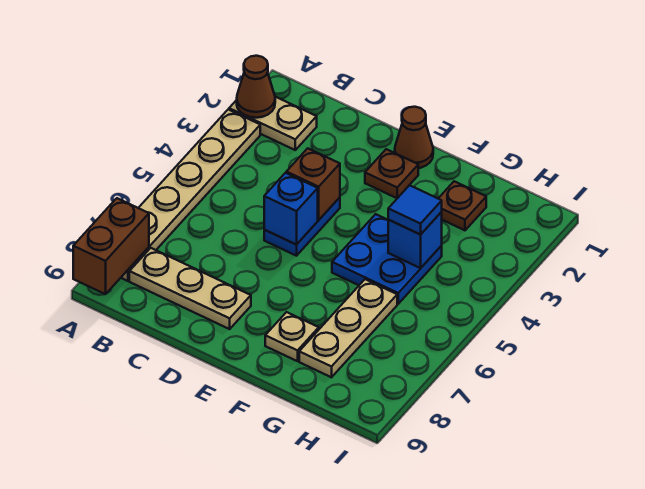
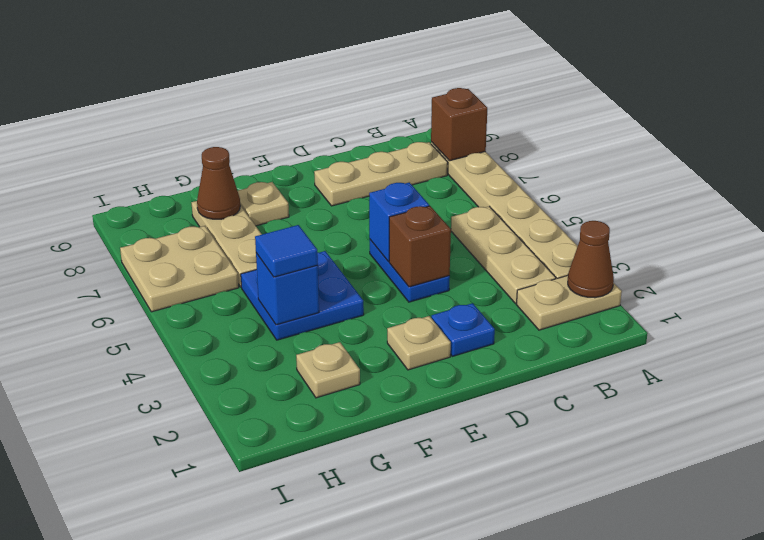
brown 1x2 brick [73,198,149,294] -> brown 1x1 brick [431,88,487,161]
none -> tan 1x3 plate [451,206,556,304]
none -> blue 1x1 plate [431,303,495,356]
brown 1x1 cone [395,107,433,168] -> brown 1x1 cone moved to [197,147,240,219]
brown 1x1 plate [365,149,418,198] -> tan 1x1 plate [387,316,451,370]
brown 1x1 plate [438,181,486,230] -> tan 1x1 plate [296,342,360,398]
none -> tan 2x2 plate [120,226,239,312]

